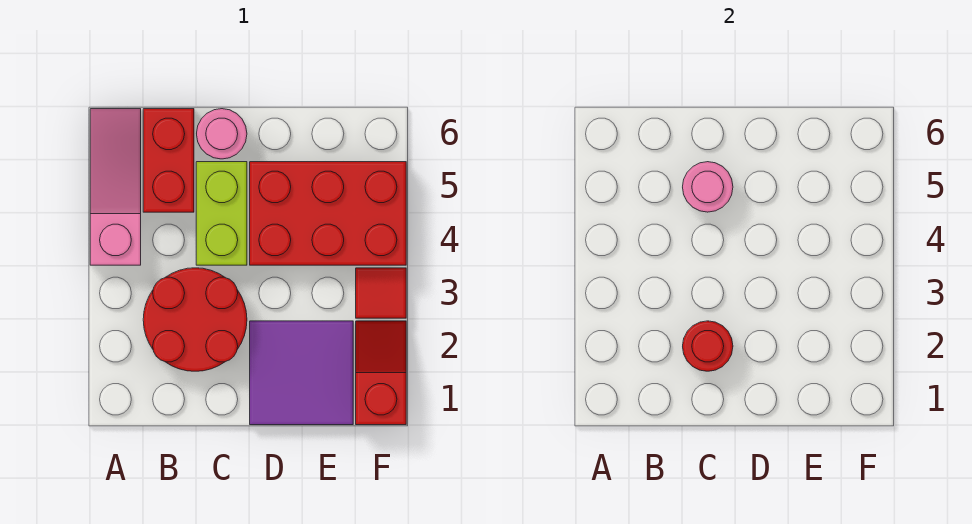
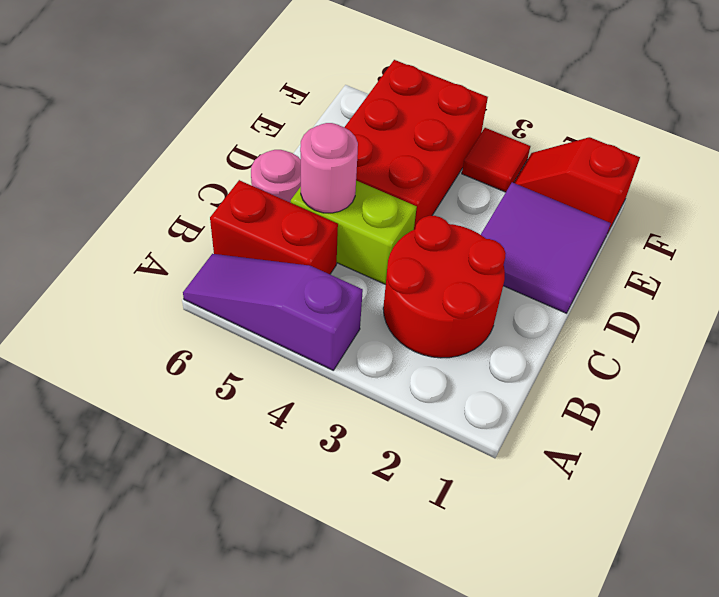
pink 1x3 slope [90,109,141,265] -> purple 1x3 slope [183,254,363,370]
red 1x1 round brick [683,321,733,371] -> none

